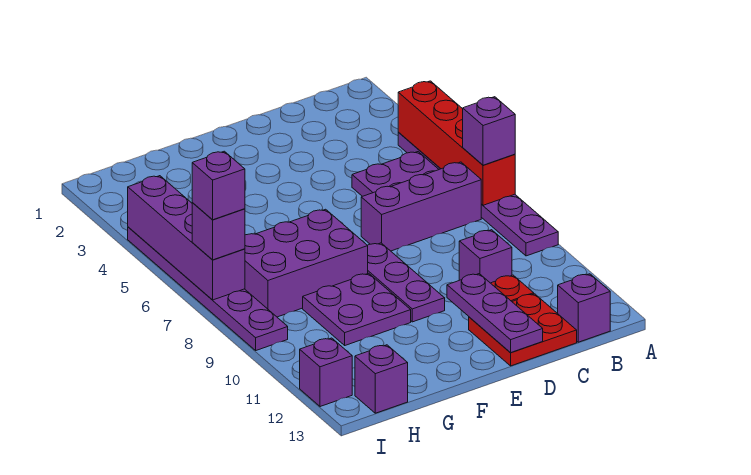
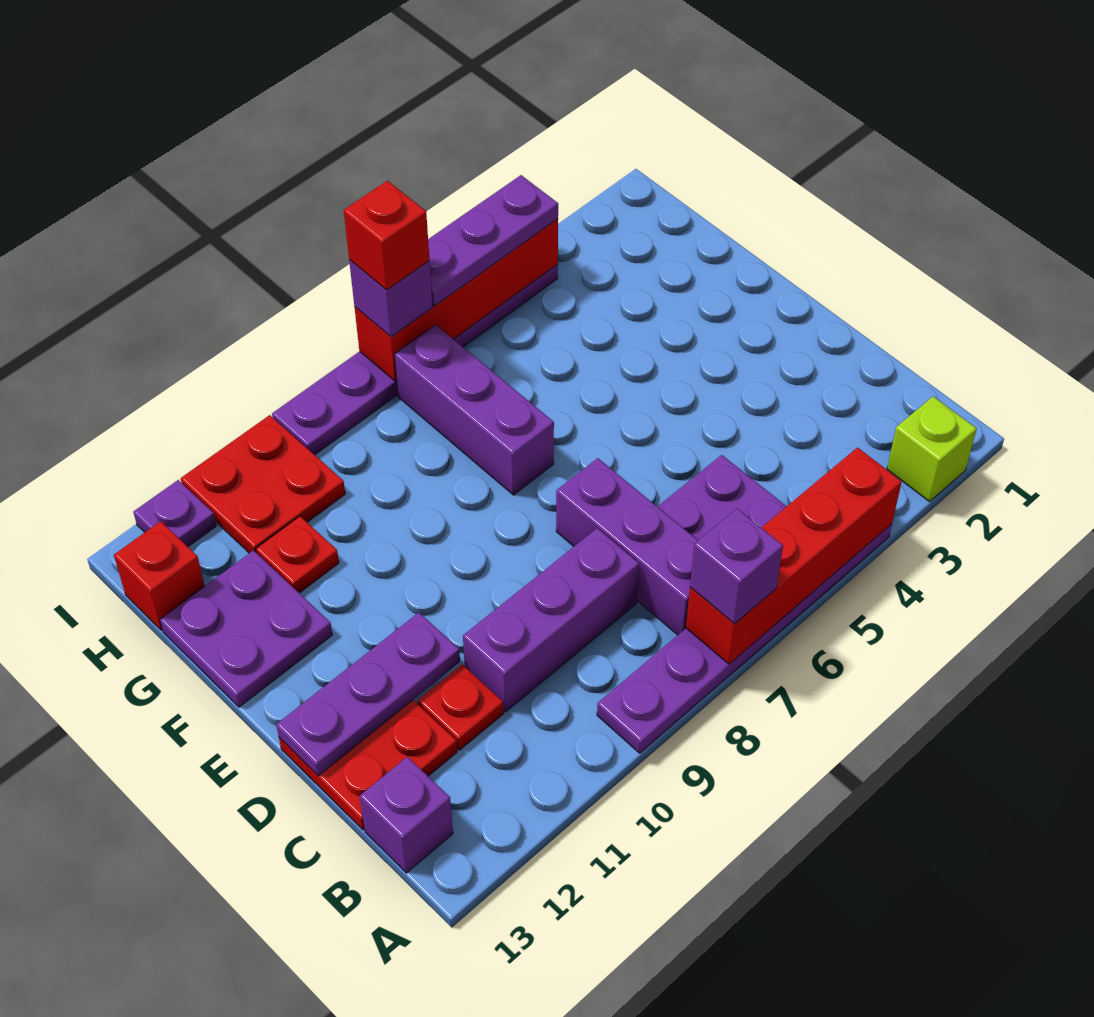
none -> lime 1x1 brick [887,396,977,502]
purple 1x1 brick [459,230,512,283] -> purple 1x3 brick [463,528,639,712]
purple 1x3 plate [368,243,445,322] -> purple 1x3 plate moved to [428,175,558,306]
purple 2x3 brick [245,209,368,317] -> purple 1x3 brick [394,325,554,495]
purple 2x2 plate [303,273,411,345] -> purple 2x2 plate moved to [160,551,332,707]
none -> red 1x1 plate [256,516,339,593]
none -> red 2x2 plate [181,415,345,553]
purple 1x1 brick [355,345,408,413] -> red 1x1 brick [114,521,205,630]
purple 1x4 brick [128,176,245,300] -> red 1x4 brick [355,219,558,381]
purple 1x1 brick [192,151,245,220] -> red 1x1 brick [344,181,429,290]
purple 1x1 brick [300,338,352,407] -> purple 1x1 plate [133,480,216,547]

